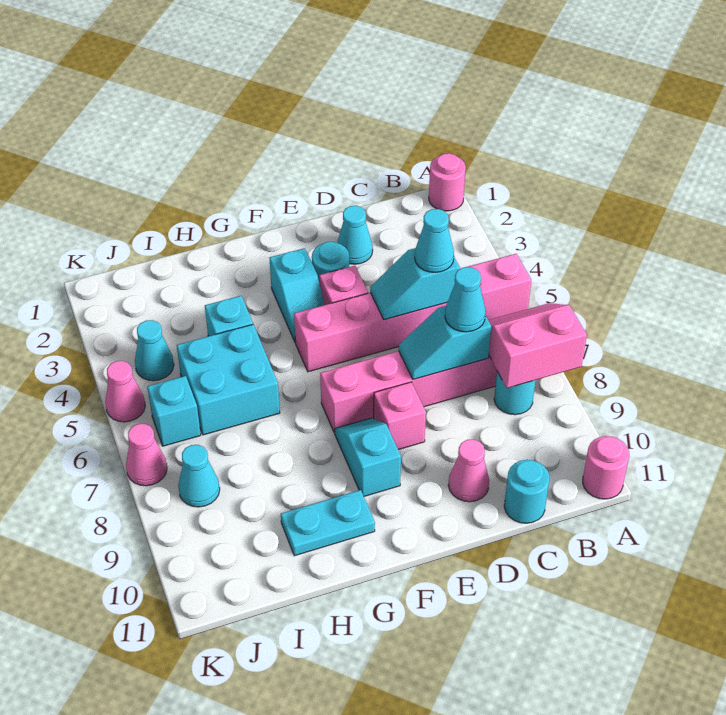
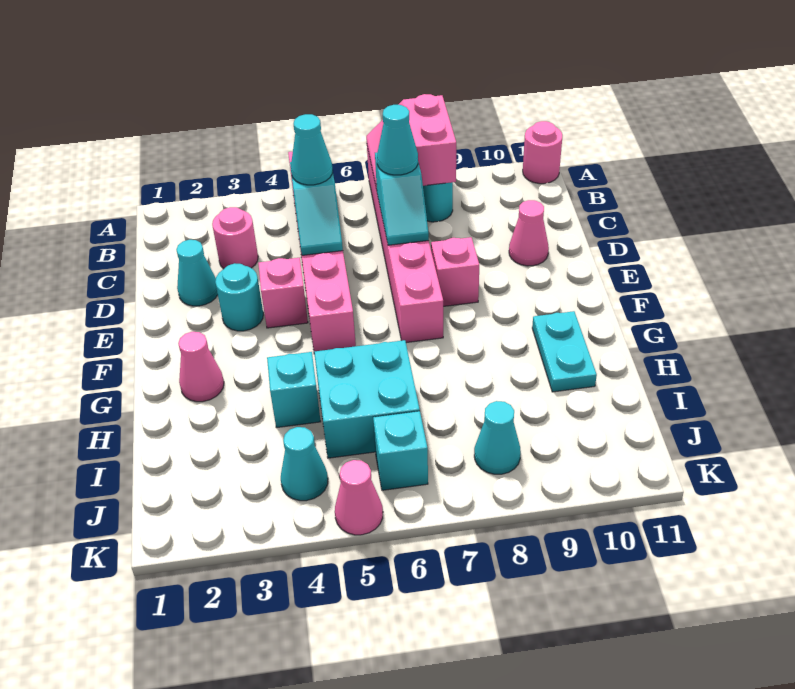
pink 1x1 round brick [429,153,466,211] -> pink 1x1 round brick moved to [212,207,258,269]
cyan 1x1 round brick [504,460,550,523] -> none
cyan 1x2 slope [269,248,325,343] -> none
cyan 1x2 slope [335,418,401,496] -> none
pink 1x1 cone [126,424,167,486] -> pink 1x1 cone moved to [178,332,224,402]

